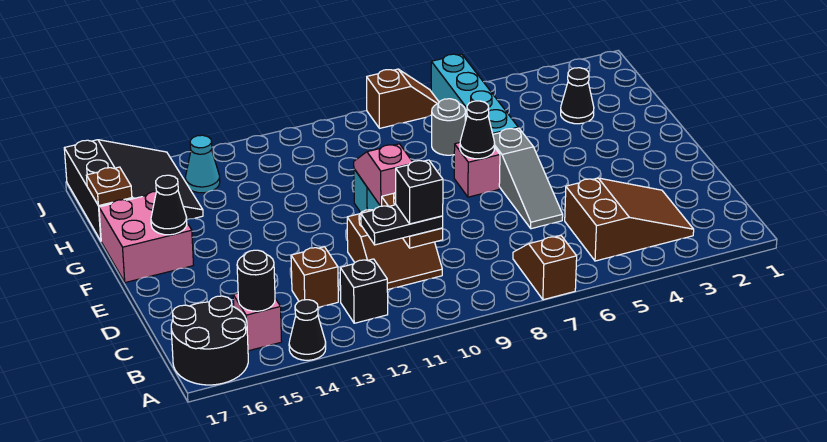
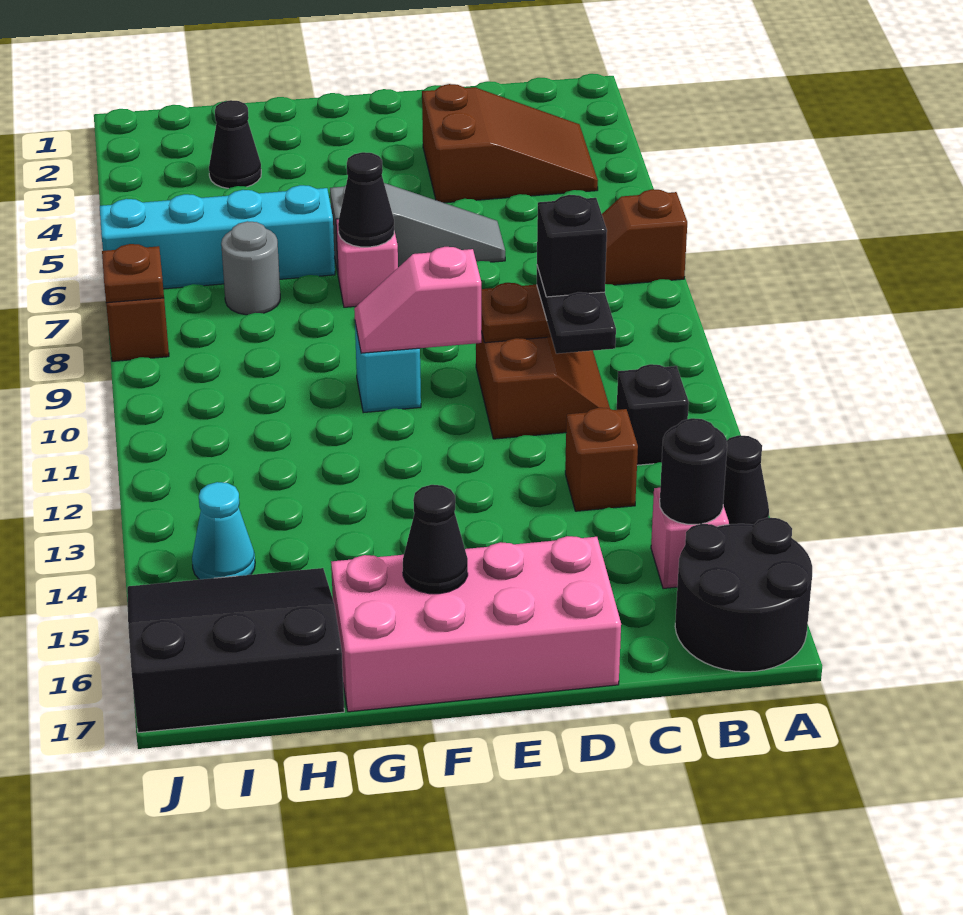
brown 2x3 slope [565,178,694,261] -> brown 2x3 slope turned to [422,84,598,203]
pink 2x2 brick [99,192,193,283] -> pink 2x4 brick [331,536,621,712]
brown 1x1 plate [87,167,132,206] -> brown 1x1 plate moved to [102,244,164,303]

